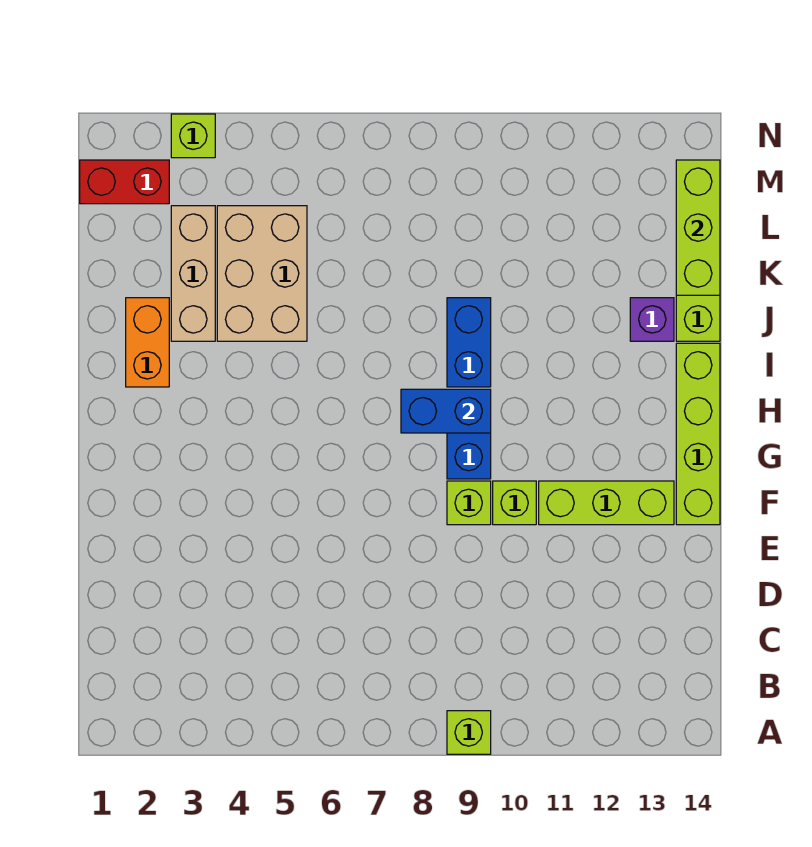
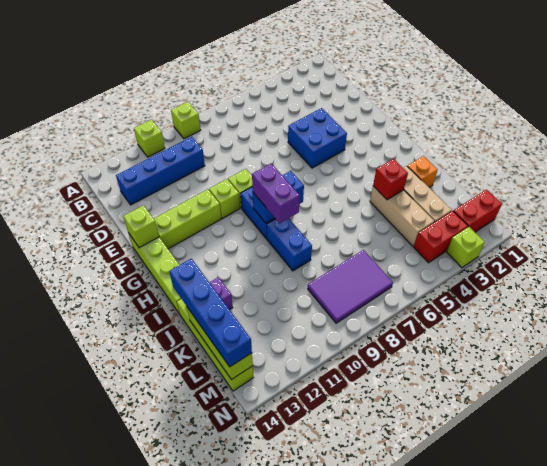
none -> lime 1x1 brick [134,120,165,157]
none -> blue 1x4 brick [116,137,205,205]
none -> blue 2x2 brick [288,108,347,168]
none -> lime 1x1 brick [123,205,159,248]
none -> purple 1x2 brick [252,163,300,223]
orange 1x2 brick [126,298,169,387] -> orange 1x1 brick [407,156,438,188]
tan 2x3 brick [217,206,307,341] -> tan 1x3 brick [370,186,434,246]
none -> red 1x1 brick [373,159,408,200]
none -> blue 1x4 brick [169,259,252,367]
none -> purple 2x3 tile [308,250,393,323]
none -> red 1x2 brick [414,211,468,263]

